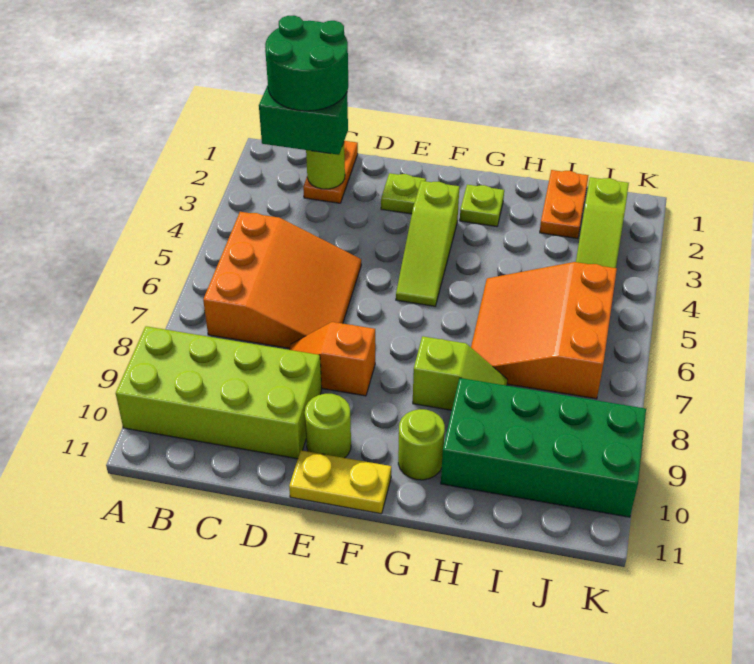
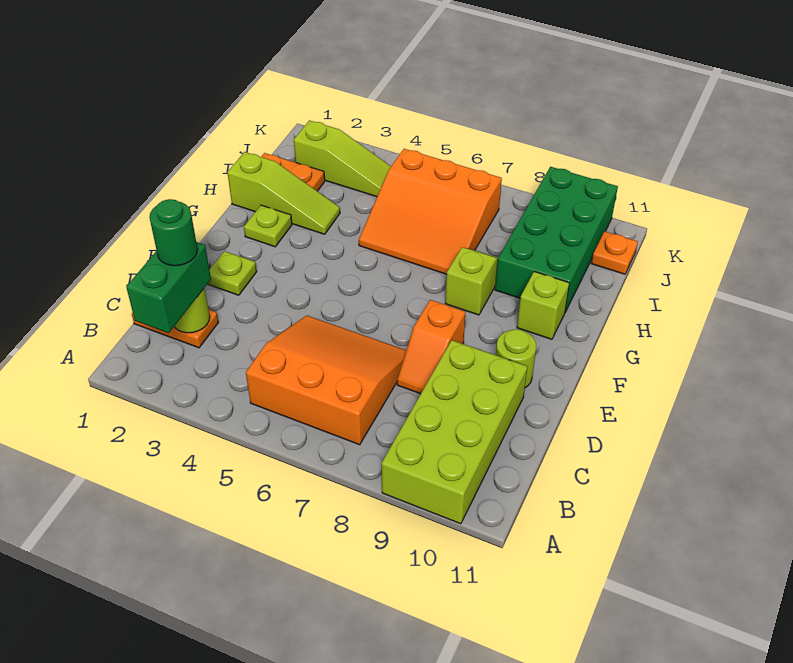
green 2x2 round brick [265,16,348,111] -> green 1x1 round brick [149,199,198,266]
yellow 1x2 plate [289,450,391,514] -> none
lime 1x3 slope [396,181,459,306] -> lime 1x3 slope moved to [227,152,340,234]
lime 1x1 round brick [398,409,445,480] -> lime 1x1 brick [517,272,569,339]
none -> orange 1x1 plate [591,231,638,274]

